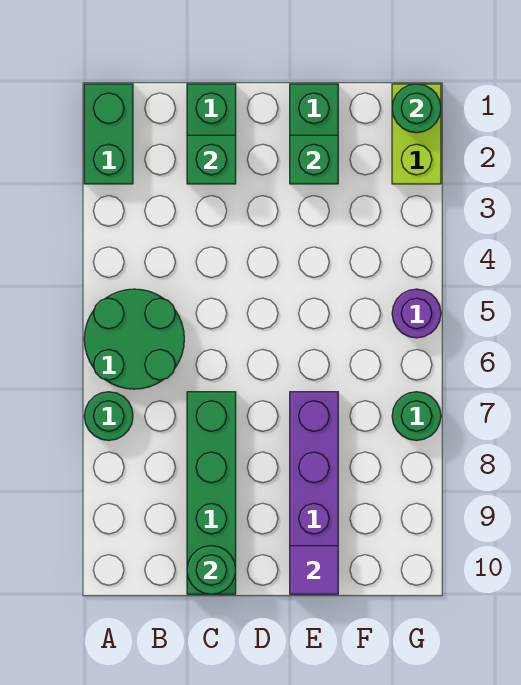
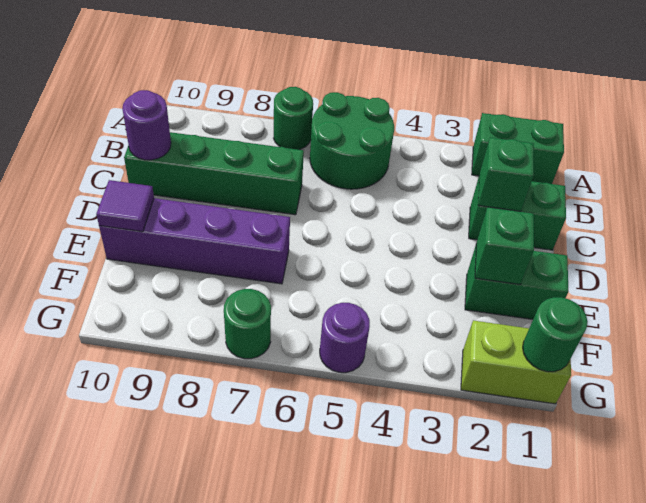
green 1x1 round brick [187,546,236,594] -> purple 1x1 round brick [122,90,171,160]

